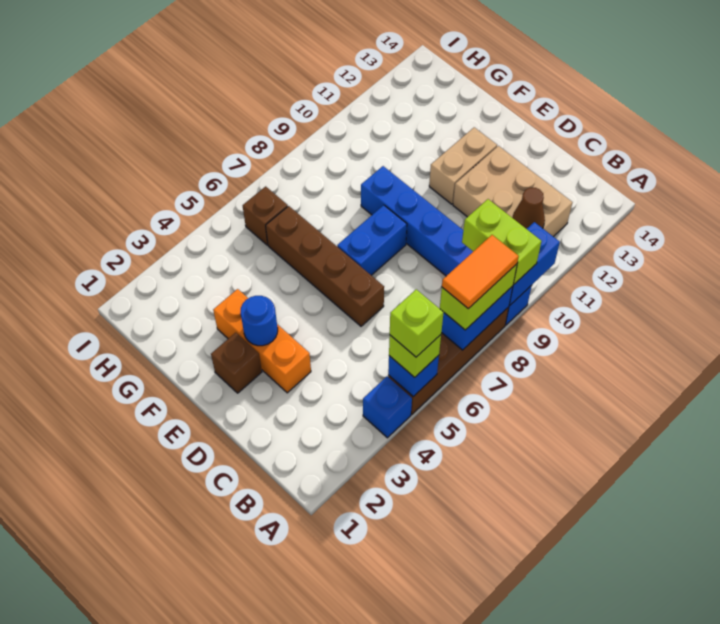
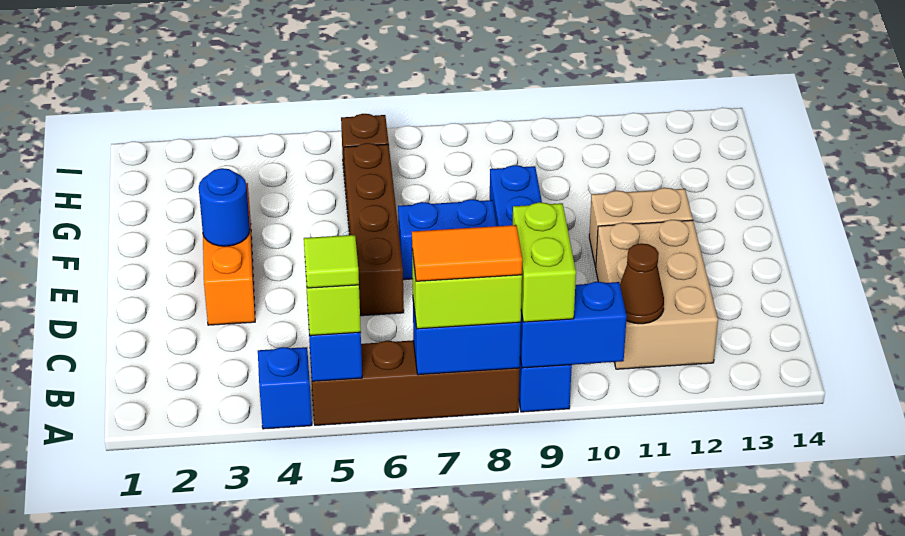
lime 1x1 brick [390,289,444,357] -> lime 1x1 tile [304,235,359,288]
brown 1x1 brick [211,333,262,393] -> none

